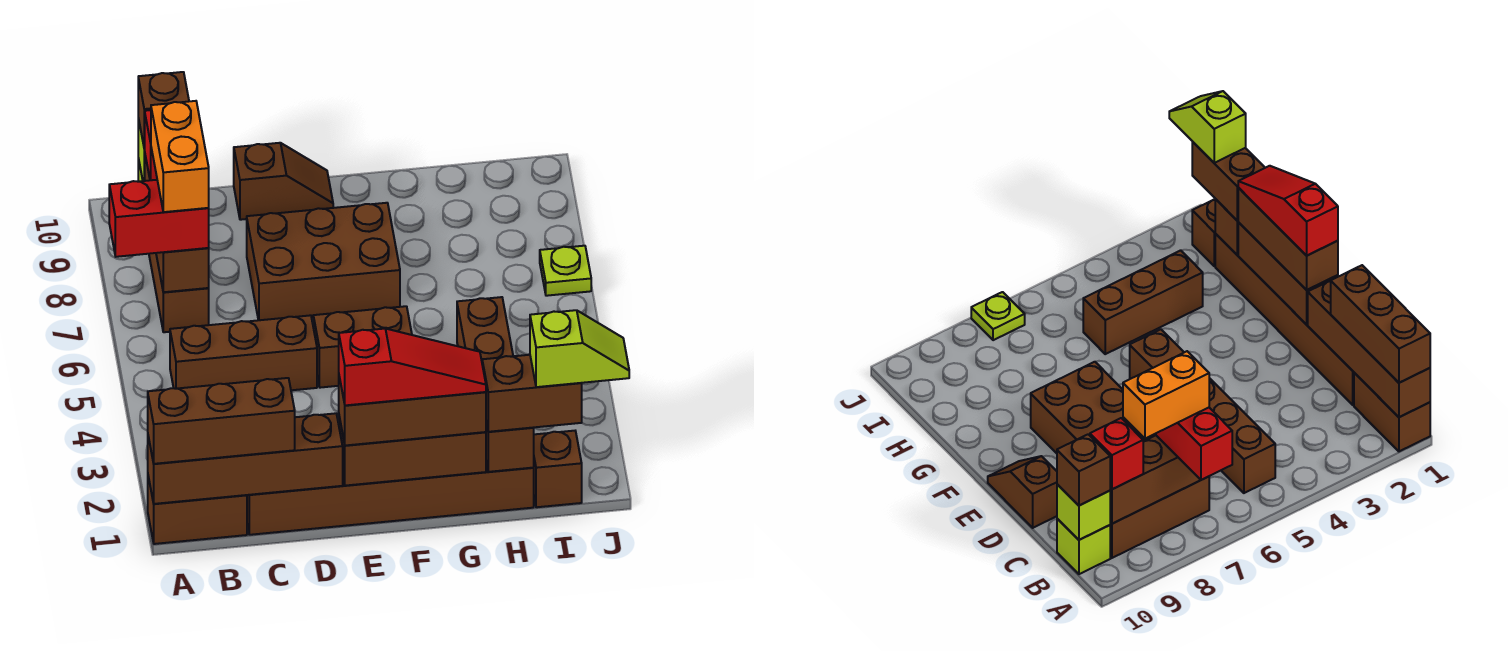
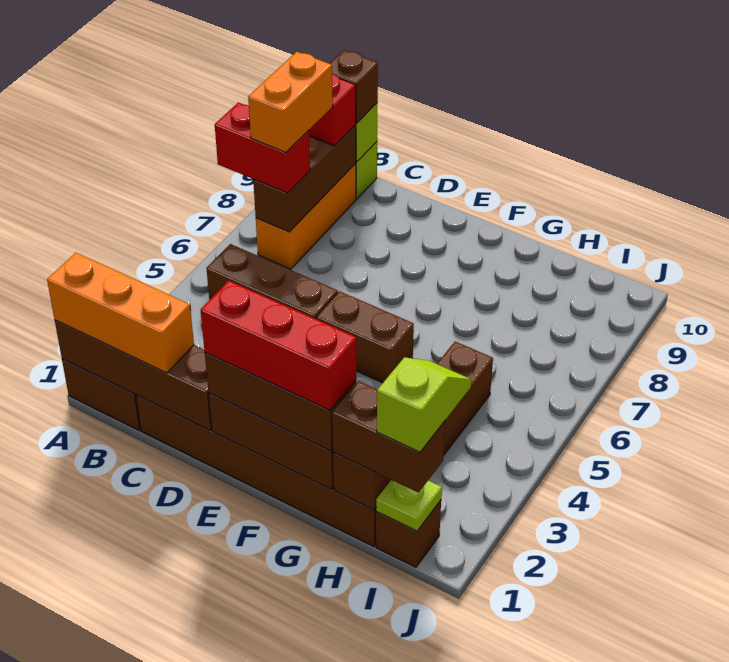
brown 1x3 brick [148,378,295,464] -> orange 1x3 brick [47,253,194,373]
brown 1x3 brick [149,253,209,332] -> orange 1x3 brick [256,163,356,269]
brown 2x3 brick [247,203,400,320] -> none
brown 1x2 slope [234,143,333,220] -> none
red 1x3 slope [339,329,486,405] -> red 1x3 brick [201,281,356,410]
lime 1x2 slope [530,310,629,387] -> lime 1x2 slope turned to [377,357,471,452]
lime 1x1 plate [540,246,591,296] -> lime 1x1 plate moved to [376,480,442,531]

